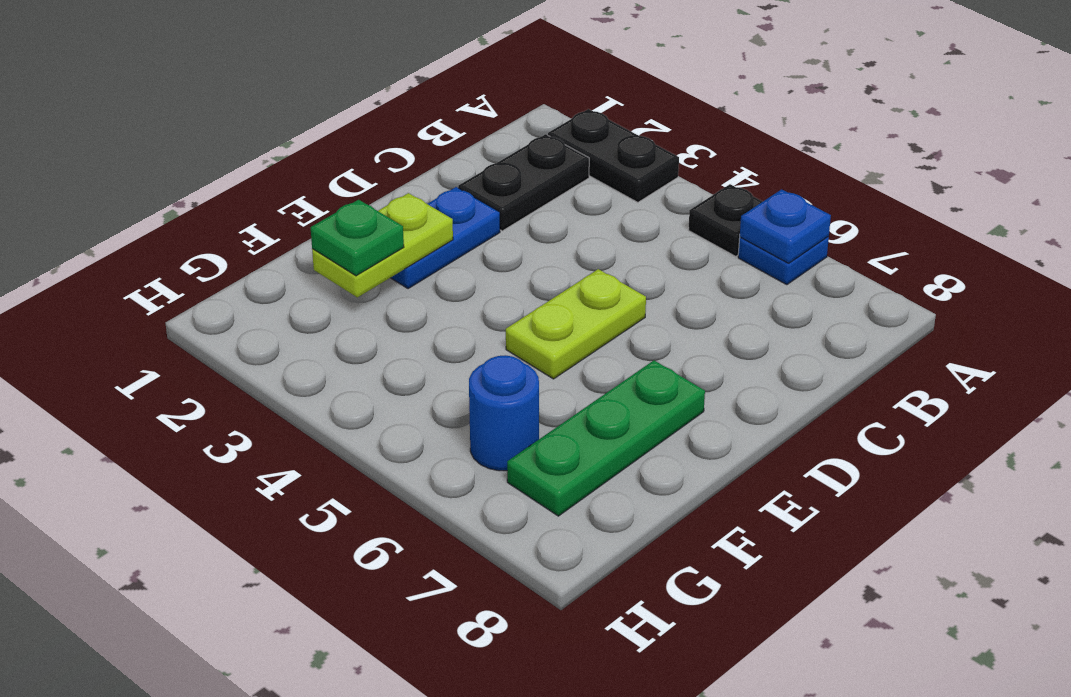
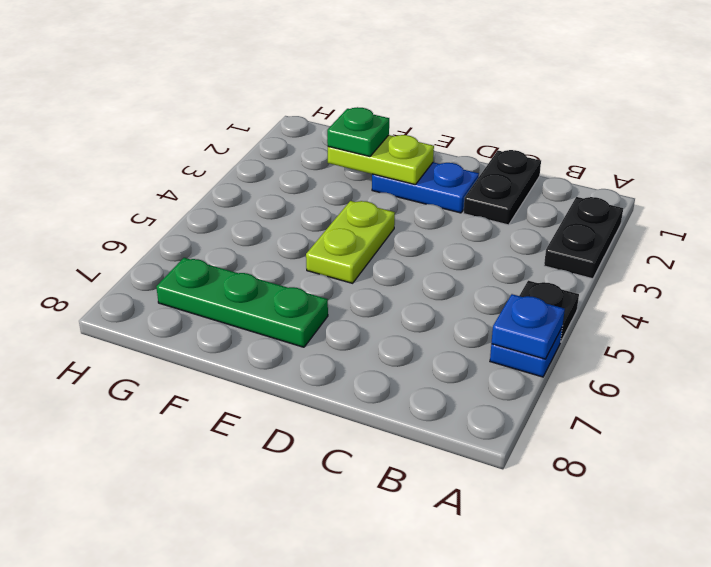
black 1x2 plate [458,134,589,231] -> black 1x2 plate turned to [464,150,541,225]
lime 1x2 plate [506,269,646,379] -> lime 1x2 plate turned to [306,201,395,283]
blue 1x1 round brick [469,355,539,471] -> none

